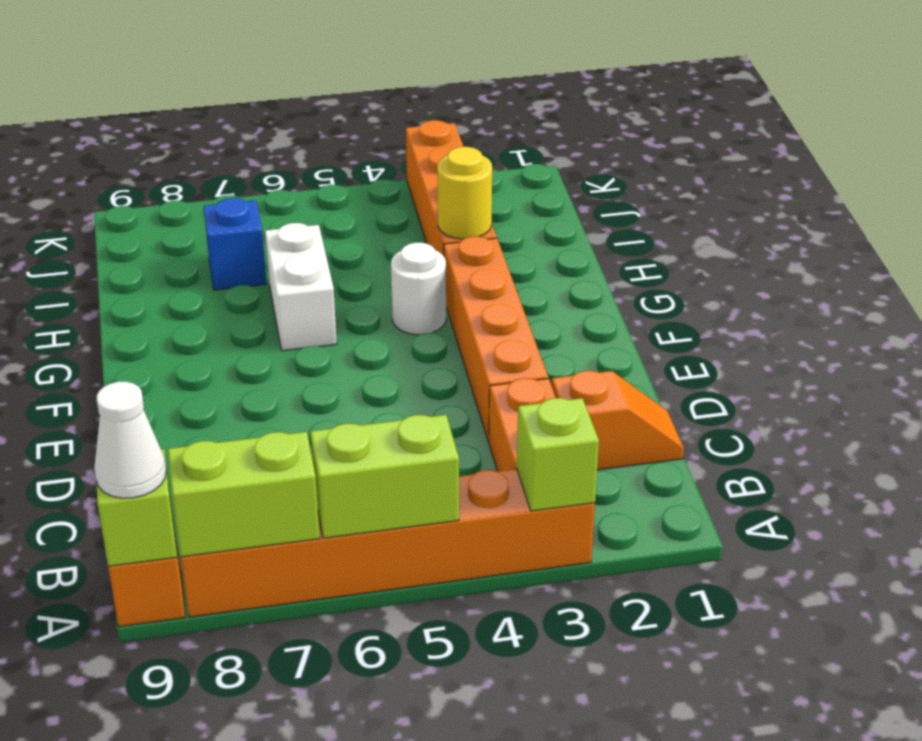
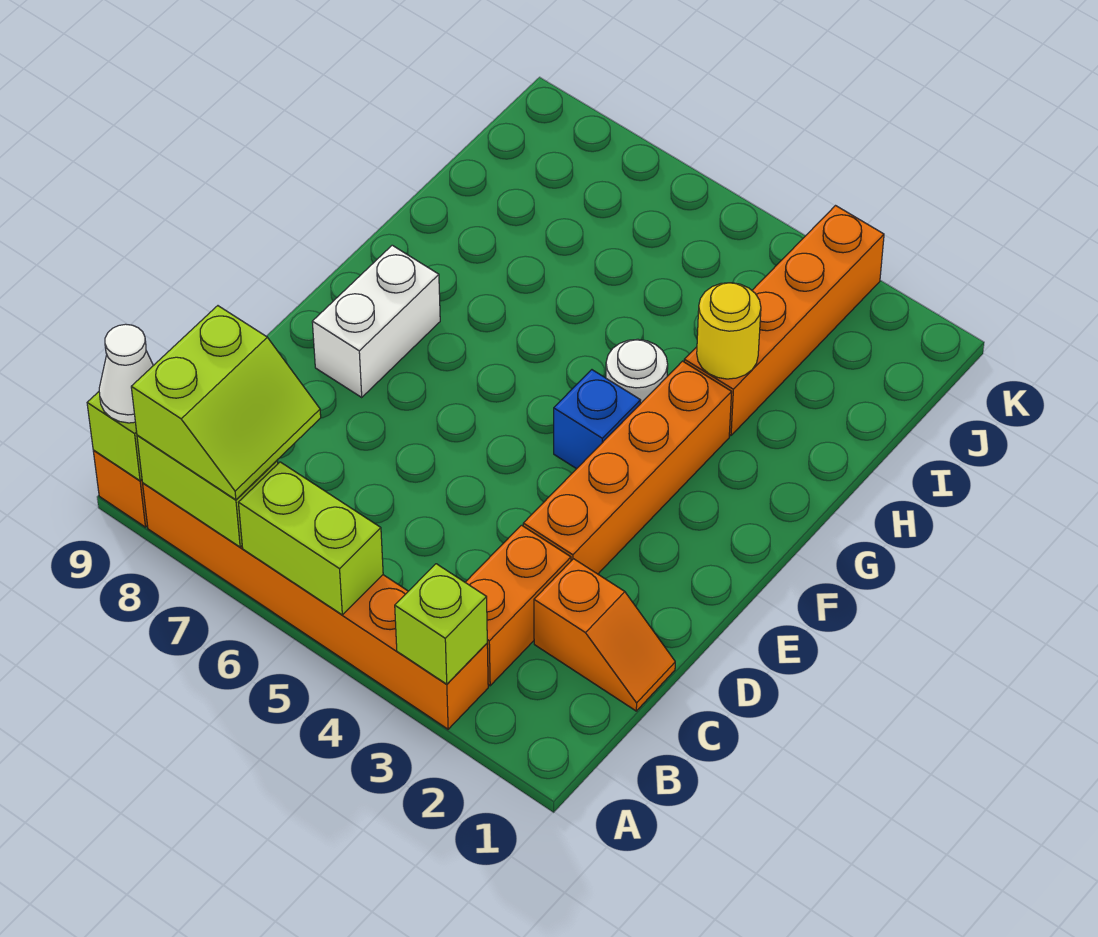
none -> lime 2x2 slope [131,306,321,500]
white 1x2 brick [265,223,337,351] -> white 1x2 brick moved to [312,245,440,397]
blue 1x1 brick [204,198,267,290] -> blue 1x1 brick moved to [554,370,641,469]

